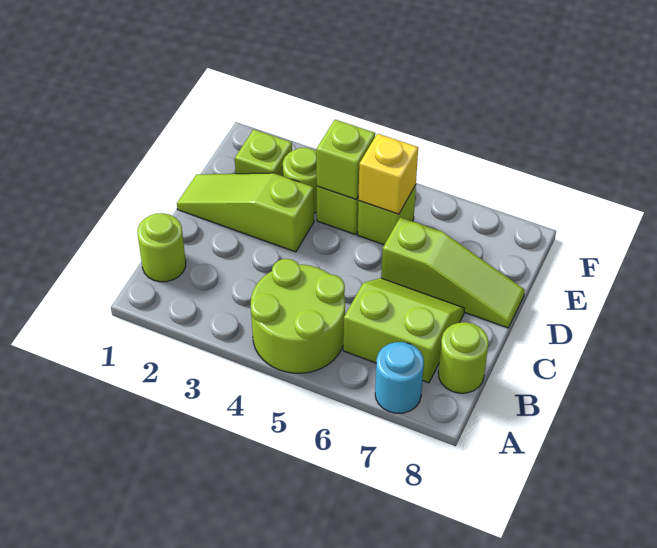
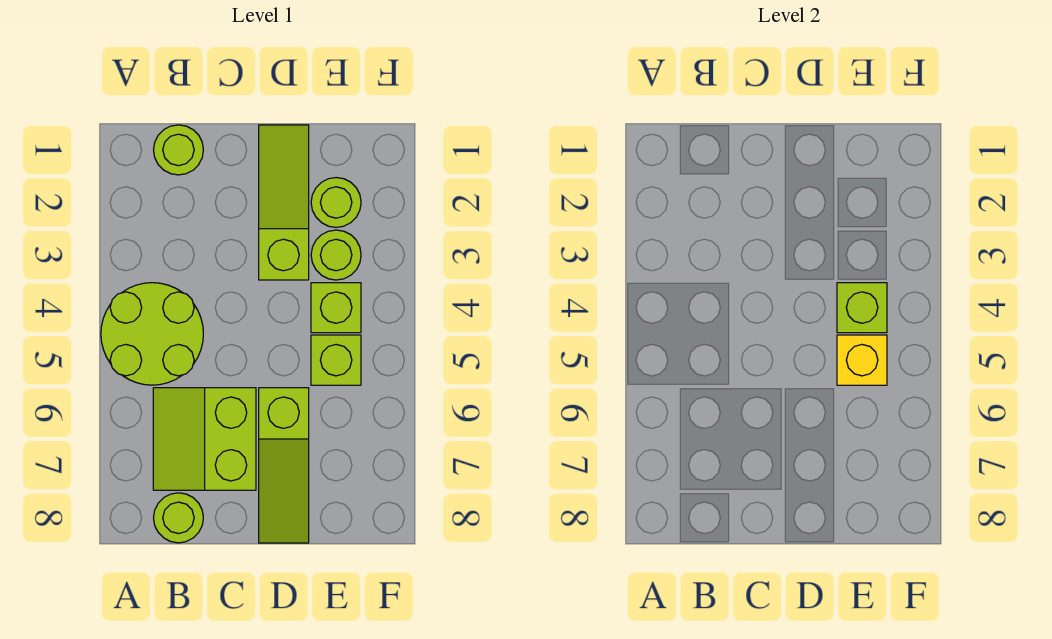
cyan 1x1 round brick [375,342,424,413] -> none
lime 2x2 slope [343,278,464,383] -> lime 2x2 slope turned to [153,388,256,490]
lime 1x1 brick [235,129,292,176] -> lime 1x1 round brick [311,178,361,227]

